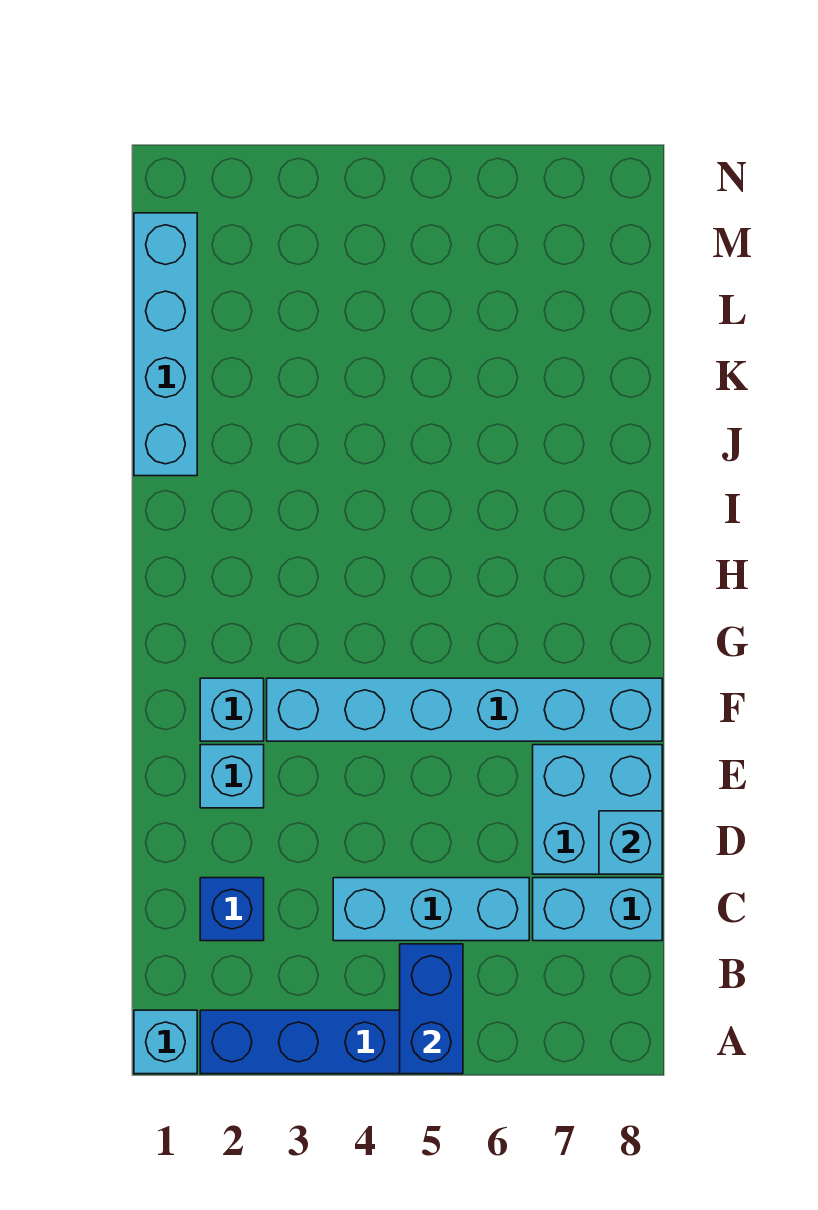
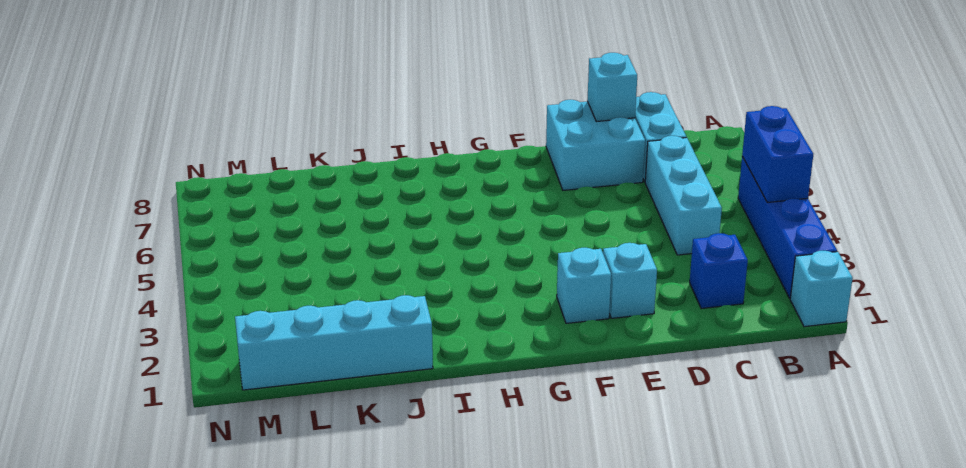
blue 1x2 brick [400,944,463,1074] -> blue 1x2 brick turned to [742,106,813,202]
cyan 1x6 brick [267,678,662,741] -> none

